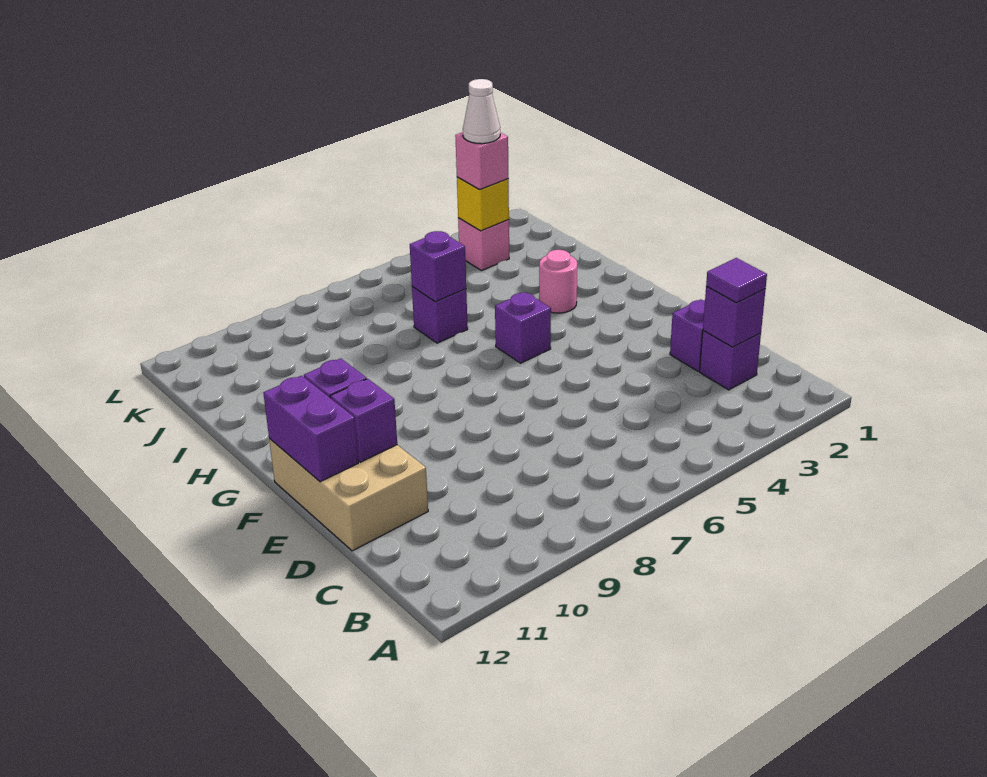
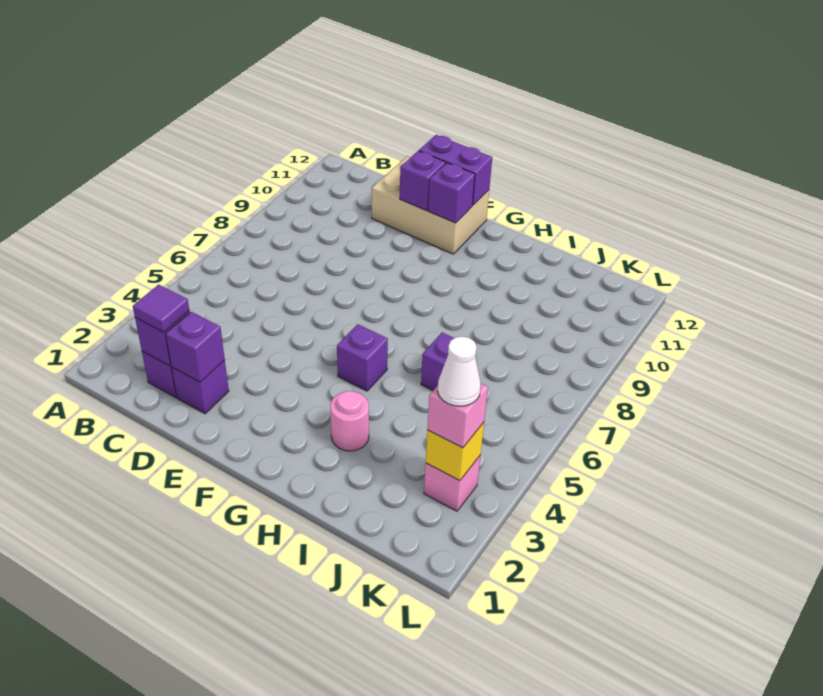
purple 1x1 brick [410,231,466,302] -> purple 1x1 brick moved to [166,312,225,382]

